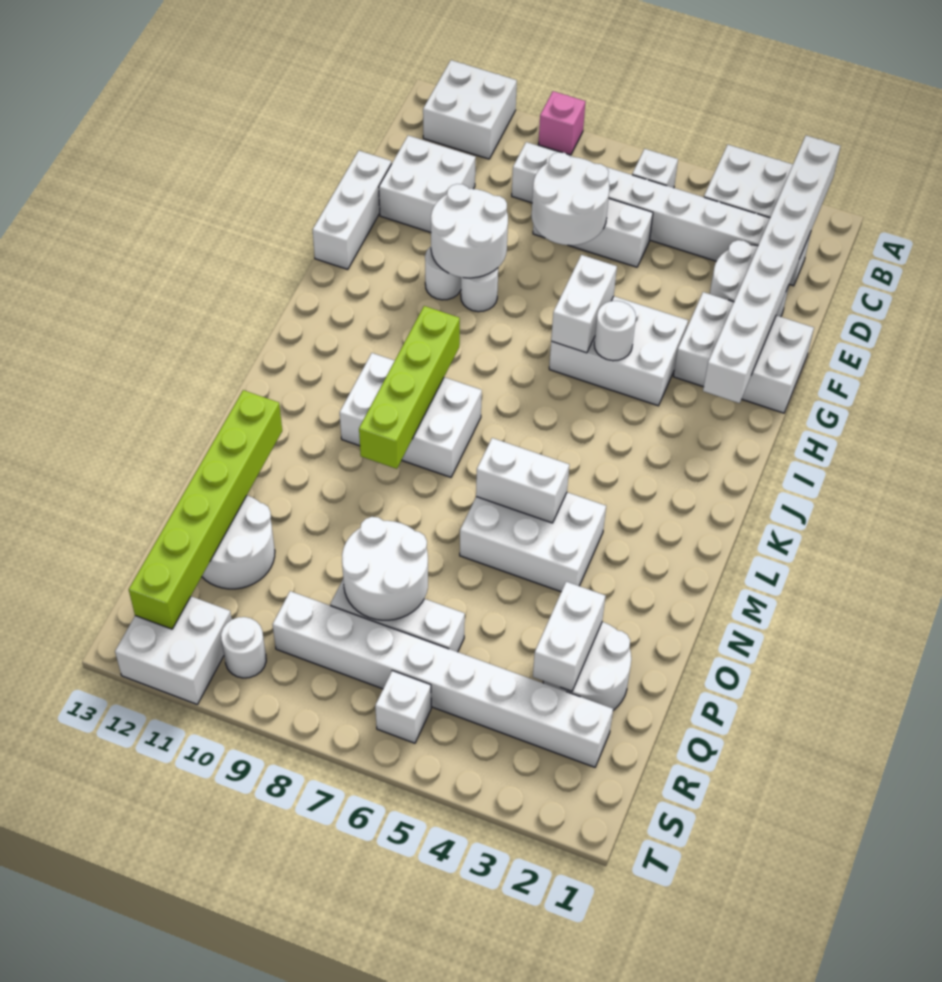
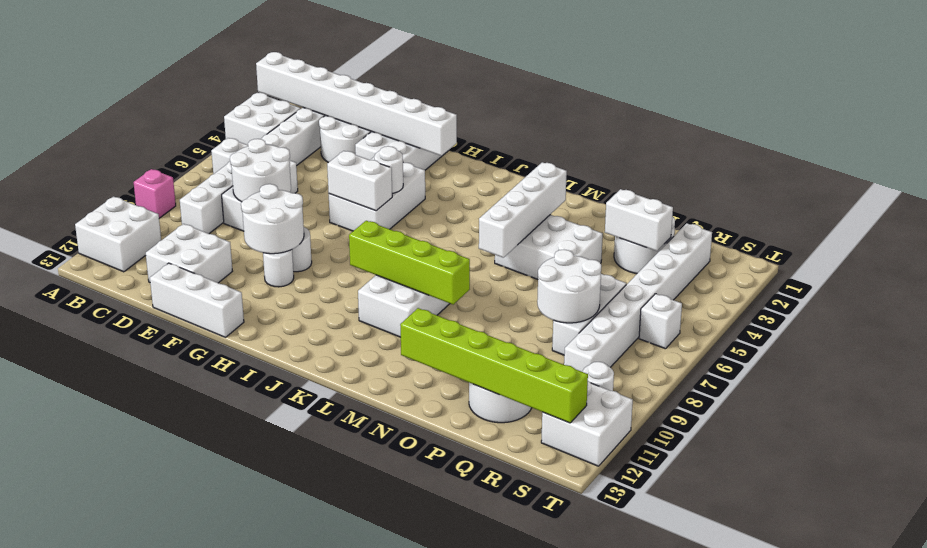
white 2x3 brick [460,492,606,592] -> white 2x3 brick turned to [495,215,603,279]
white 1x2 brick [476,438,569,523] -> white 1x4 brick [479,162,567,258]

